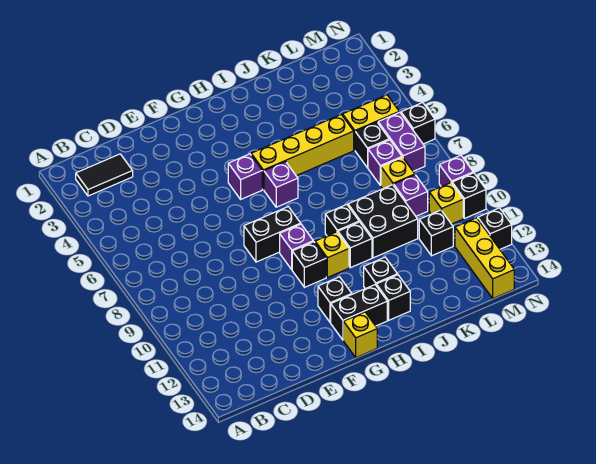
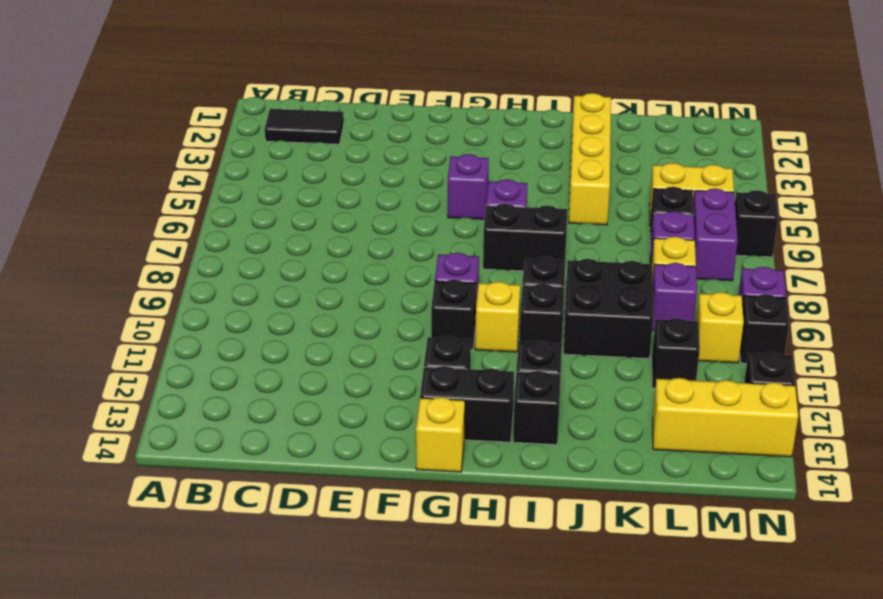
black 1x2 brick [244,207,301,262] -> black 1x2 brick moved to [483,204,568,271]
yellow 1x4 brick [251,115,354,190] -> yellow 1x4 brick turned to [569,93,611,225]
yellow 1x3 brick [455,218,514,298] -> yellow 1x3 brick turned to [653,378,798,457]

